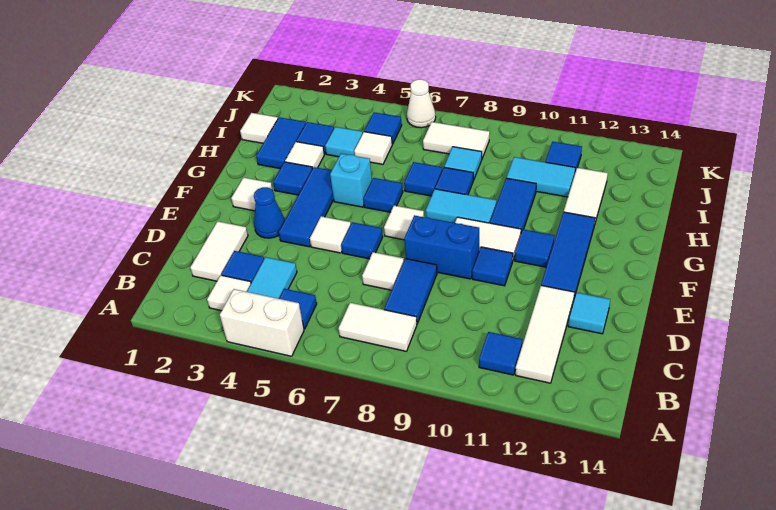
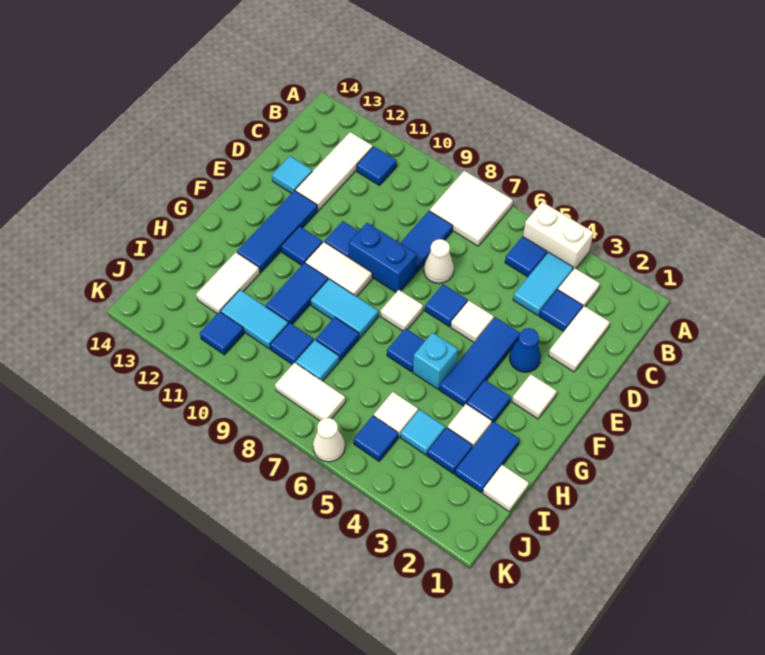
white 1x2 tile [339,303,417,351] -> white 2x2 tile [430,171,513,246]
white 1x1 tile [362,252,404,290] -> white 1x1 cone [424,239,454,283]
blue 1x1 tile [404,162,442,196] -> blue 1x1 tile moved to [270,323,314,365]

